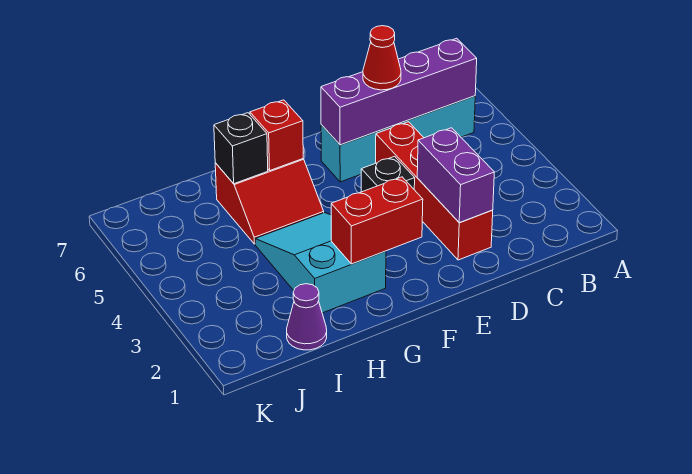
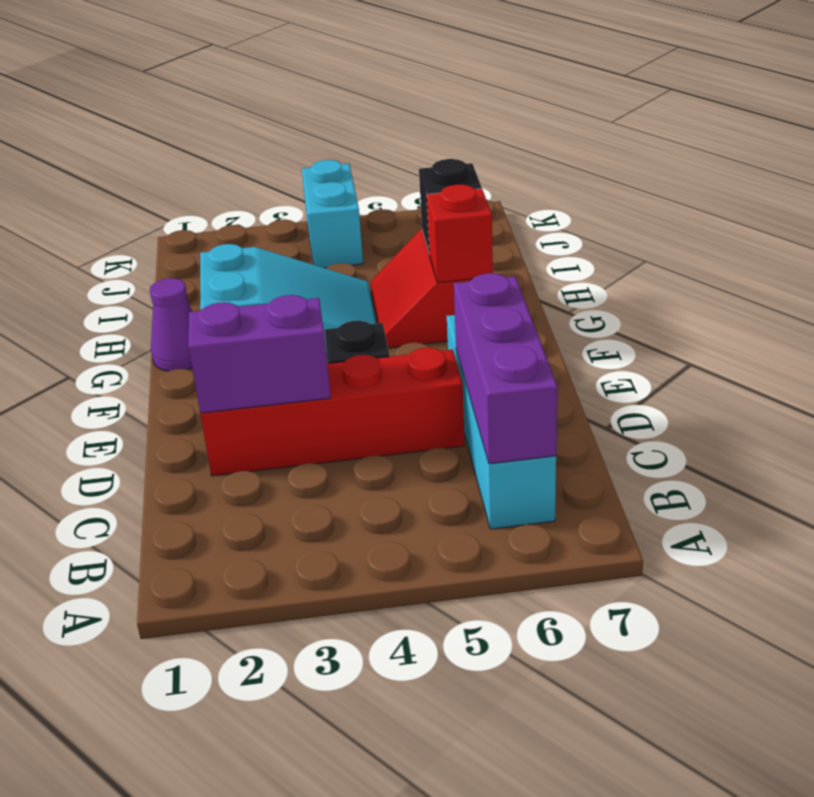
purple 1x4 brick [321,38,477,145] -> purple 1x3 brick [454,273,557,464]
red 1x1 cone [363,26,401,90] -> none
red 1x2 brick [331,177,423,264] -> none
purple 1x1 cone [287,284,327,350] -> purple 1x1 cone moved to [150,278,192,371]
none -> cyan 1x2 brick [302,160,363,268]

